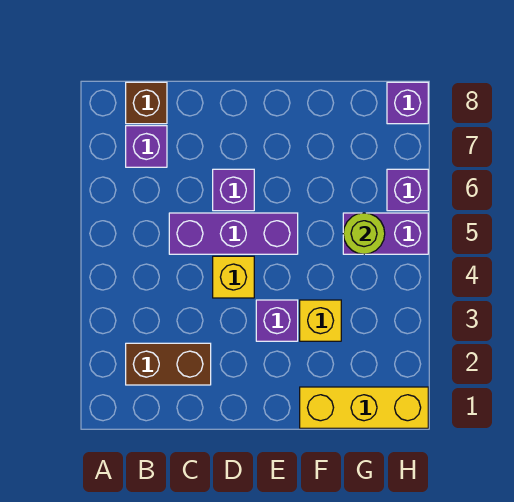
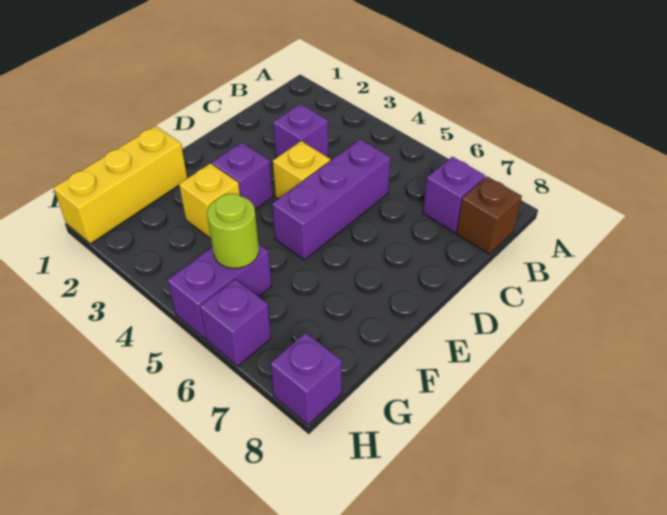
brown 1x2 brick [126,343,211,385] -> none
purple 1x1 brick [213,169,254,211] -> purple 1x1 brick moved to [273,104,328,158]

